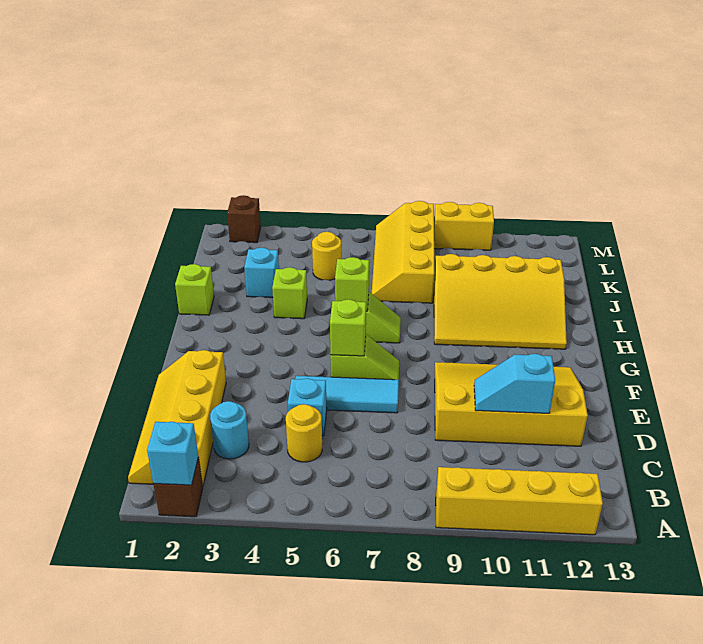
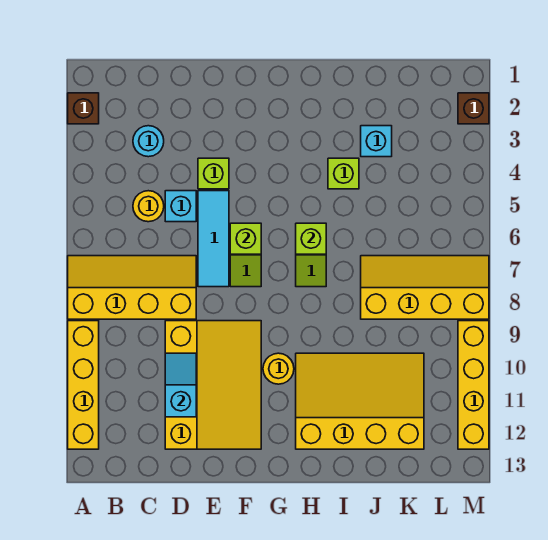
cyan 1x1 brick [147,422,198,485] -> none
yellow 2x4 slope [128,350,226,486] -> yellow 2x4 slope moved to [68,256,196,319]
yellow 3x4 slope [434,254,567,349] -> yellow 3x4 slope turned to [296,353,424,449]
lime 1x1 brick [175,264,214,315] -> lime 1x1 brick moved to [198,158,229,189]
yellow 1x1 round brick [312,232,341,280] -> yellow 1x1 round brick moved to [263,353,294,384]
yellow 1x2 brick [434,202,494,250] -> yellow 1x4 brick [458,321,489,449]

